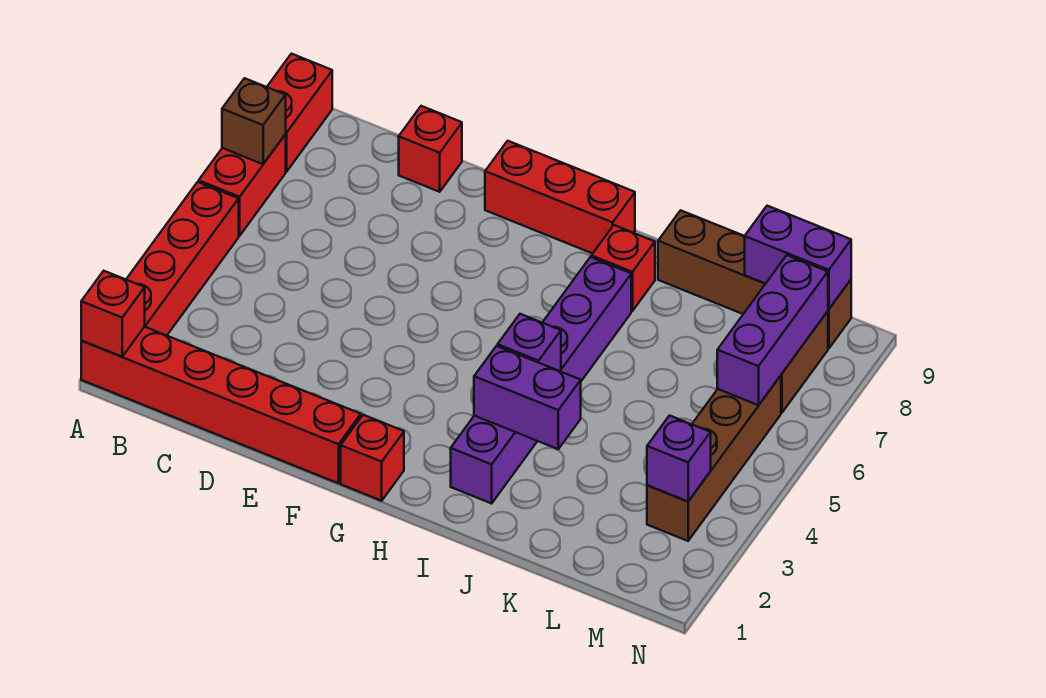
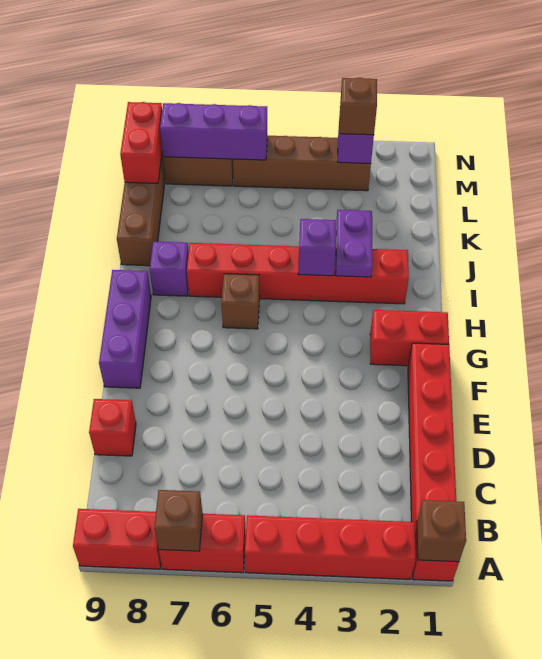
red 1x1 brick [81,271,145,357] -> brown 1x1 brick [417,500,466,562]
red 1x3 brick [485,141,635,254] -> purple 1x3 brick [99,270,151,388]
red 1x1 brick [341,415,404,501] -> red 1x2 brick [370,310,449,366]
none -> brown 1x1 brick [221,274,260,329]
purple 1x6 brick [451,257,631,503] -> red 1x6 brick [187,243,409,304]
purple 1x2 brick [474,346,581,449] -> purple 1x2 plate [336,210,372,277]
red 1x1 brick [591,225,655,311] -> purple 1x1 brick [150,241,189,296]
purple 1x2 brick [745,206,851,309] -> red 1x2 brick [120,102,162,183]
none -> brown 1x1 brick [340,78,377,135]

